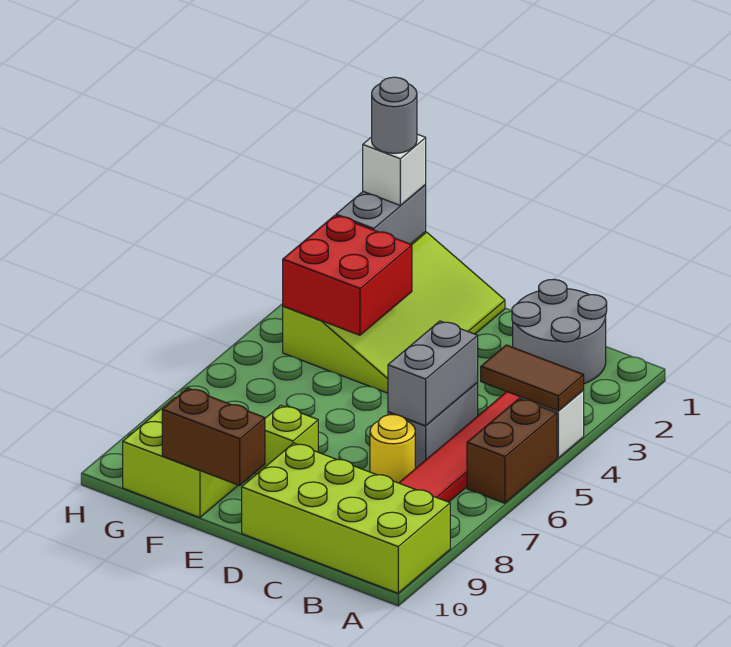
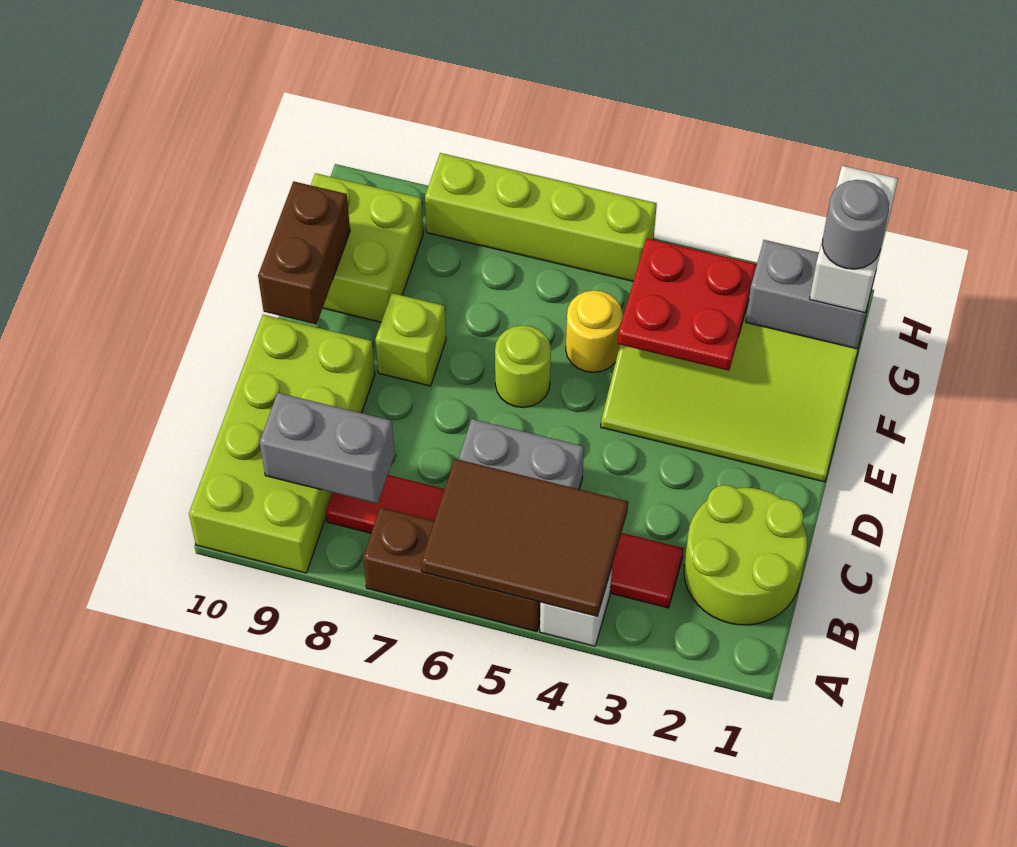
brown 1x2 tile [481,345,584,411] -> brown 2x3 tile [421,459,628,616]
brown 1x2 brick [467,398,557,503] -> brown 1x3 brick [363,507,541,632]
grey 2x2 round brick [512,279,607,384] -> lime 2x2 round brick [684,485,807,625]
grey 1x2 brick [388,321,478,426] -> grey 1x2 brick moved to [260,393,395,504]
yellow 1x1 round brick [370,415,415,483] -> yellow 1x1 round brick moved to [566,290,622,372]
none -> lime 1x1 round brick [495,325,551,408]
red 2x2 brick [283,215,412,335] -> red 2x2 plate [618,238,757,371]
white 1x1 brick [363,134,426,206] -> white 1x2 brick [810,166,898,313]
none -> lime 1x4 brick [425,153,657,282]

